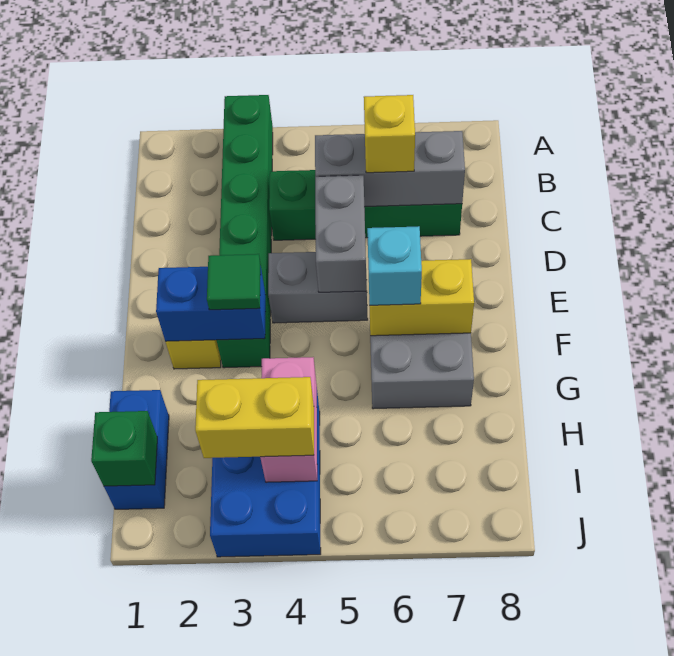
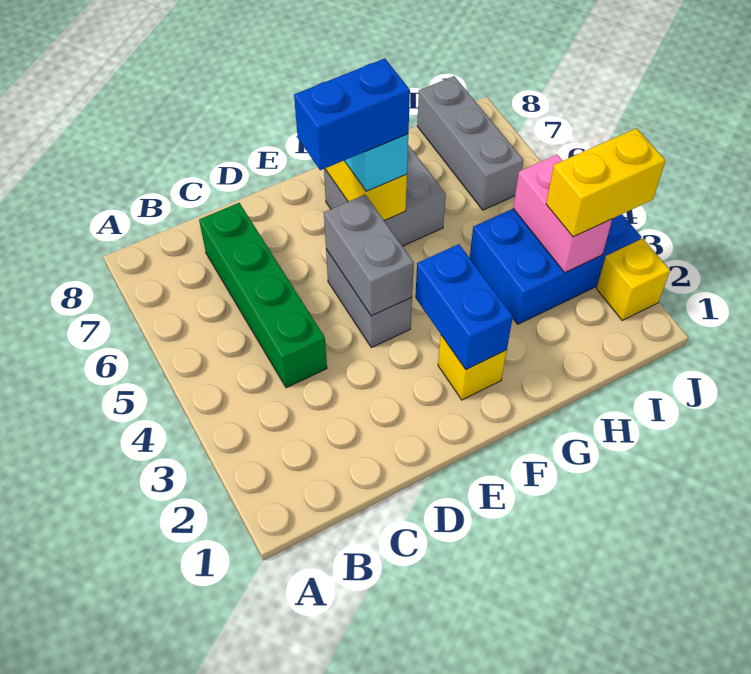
green 1x6 brick [217,95,273,368] -> none
grey 1x3 brick [315,131,465,207] -> grey 1x3 brick moved to [417,76,523,210]
yellow 1x1 brick [364,95,415,173] -> yellow 1x1 brick moved to [596,238,670,320]
grey 1x2 brick [315,175,367,292] -> grey 1x2 brick turned to [324,195,414,316]
green 1x1 tile [207,254,261,310] -> none
blue 1x2 brick [104,390,169,509] -> blue 1x2 brick moved to [294,59,410,170]
pink 1x2 brick [260,357,317,482] -> pink 1x2 brick turned to [513,155,612,272]
green 1x1 brick [91,411,157,486] -> none
yellow 1x2 brick [195,377,314,458] -> yellow 1x2 brick turned to [546,128,665,237]

